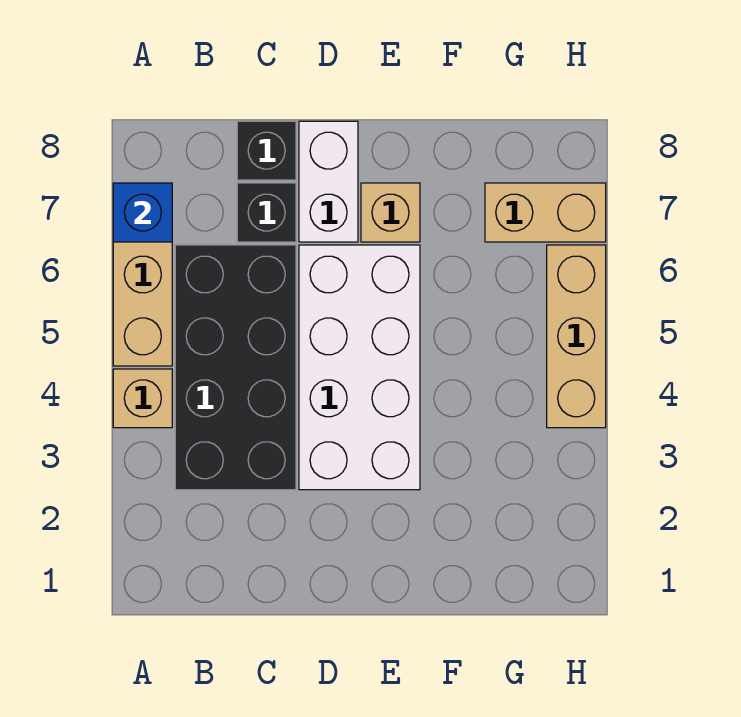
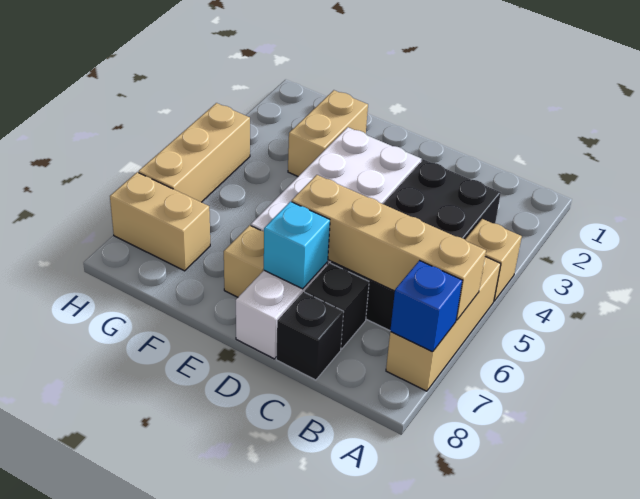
none -> tan 1x4 brick [292,175,486,320]
none -> cyan 1x1 brick [264,202,330,289]
none -> tan 1x2 brick [288,90,368,176]

